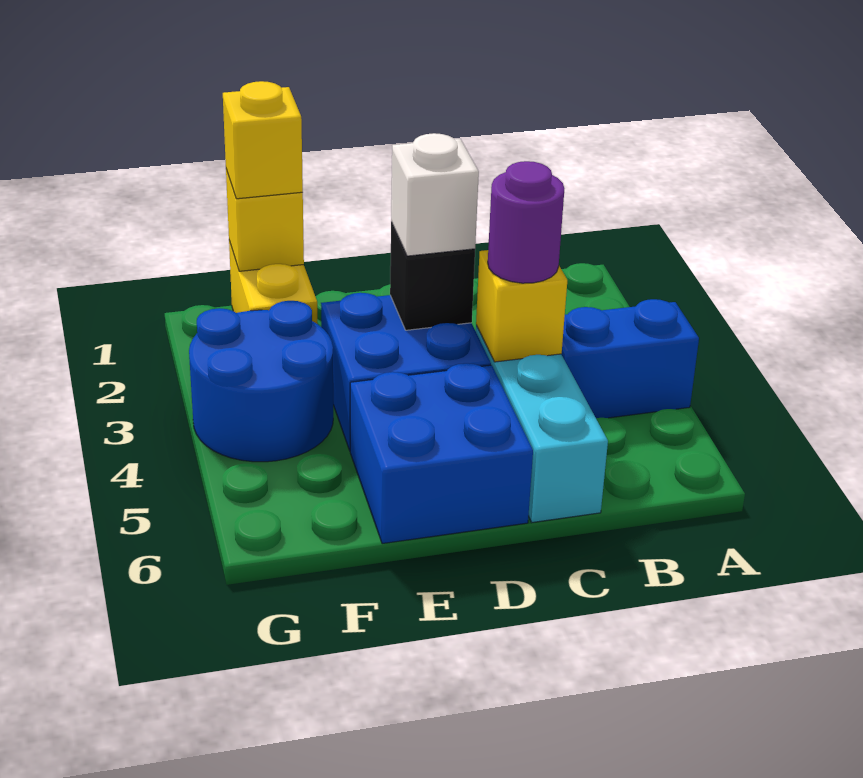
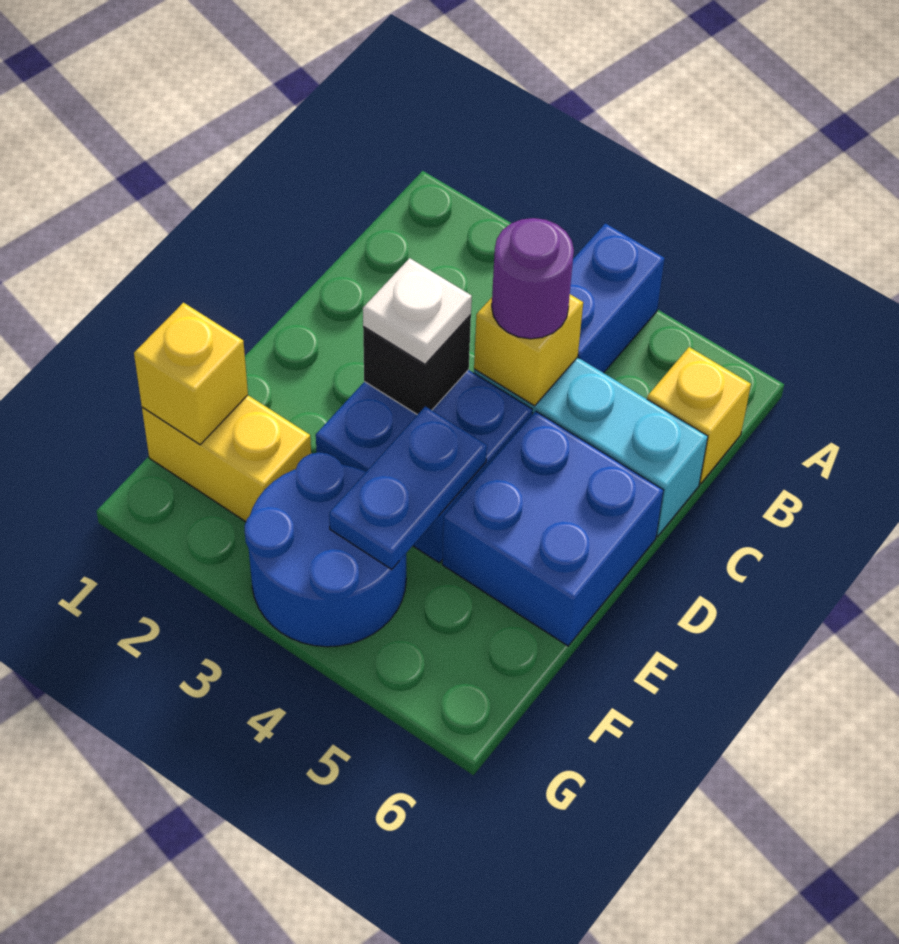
white 1x1 brick [391,133,479,256] -> white 1x1 plate [363,258,472,364]
none -> blue 1x2 plate [329,406,487,570]
yellow 1x1 brick [223,81,303,199] -> yellow 1x1 brick moved to [647,347,751,484]

